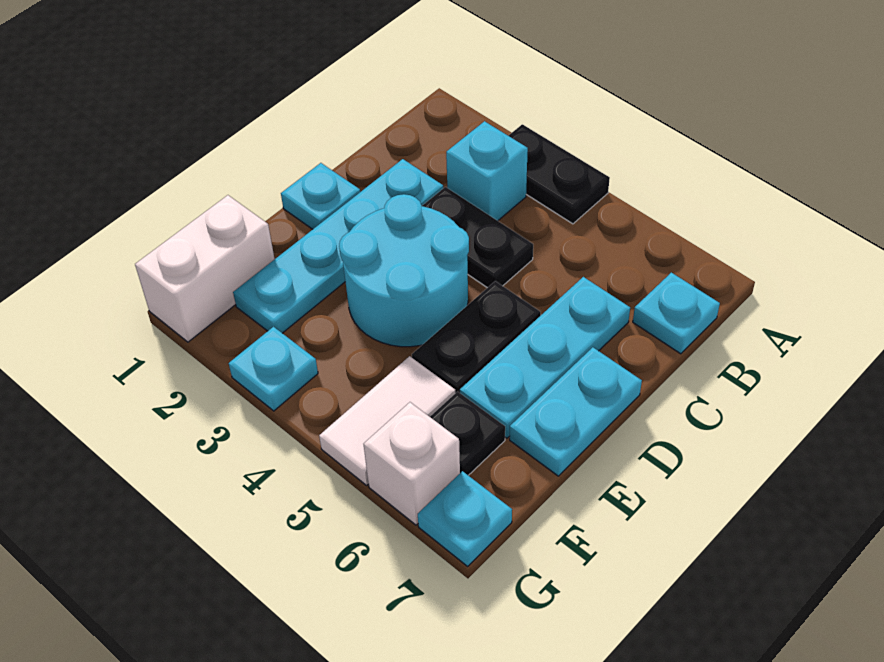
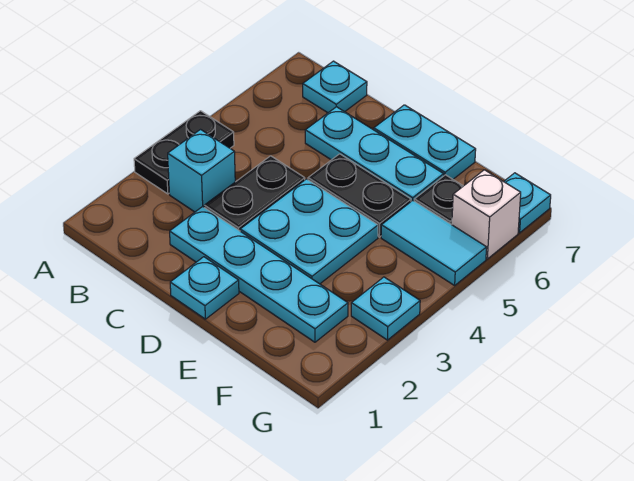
cyan 2x2 round brick [339,194,469,347] -> cyan 2x2 plate [240,179,378,284]
white 1x2 brick [135,195,275,342] -> none
white 1x2 tile [319,356,455,485] -> cyan 1x2 tile [381,201,487,285]

